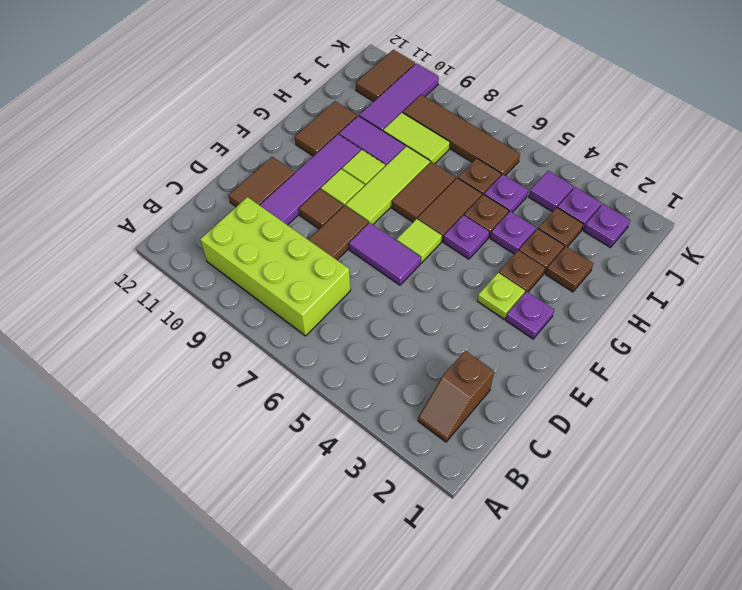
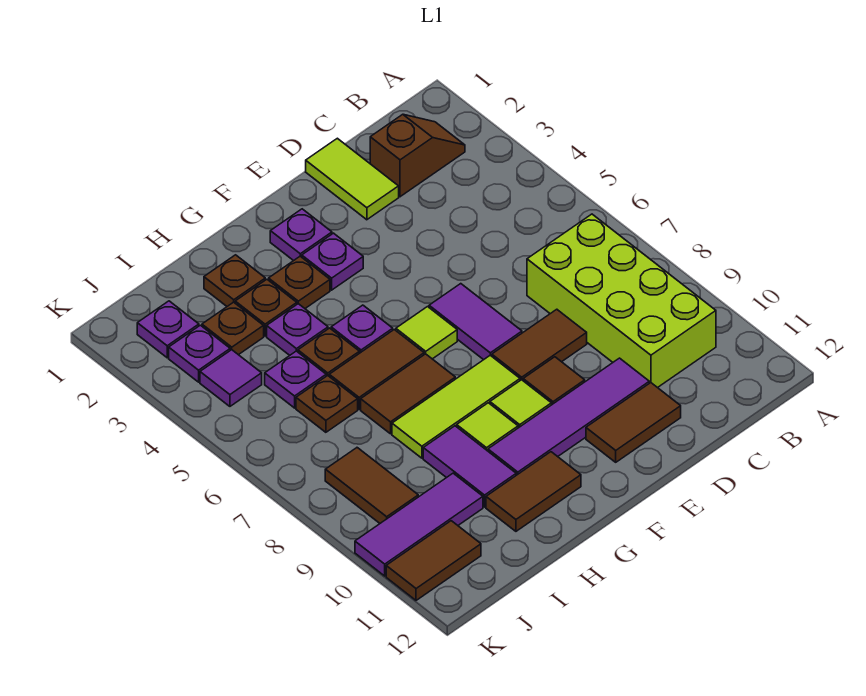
lime 1x1 plate [477,273,525,319] -> purple 1x1 plate [302,233,363,290]
lime 1x2 tile [383,112,450,163] -> lime 1x2 tile moved to [306,138,399,220]
brown 1x4 tile [403,95,520,176] -> brown 1x2 tile [325,448,418,523]

